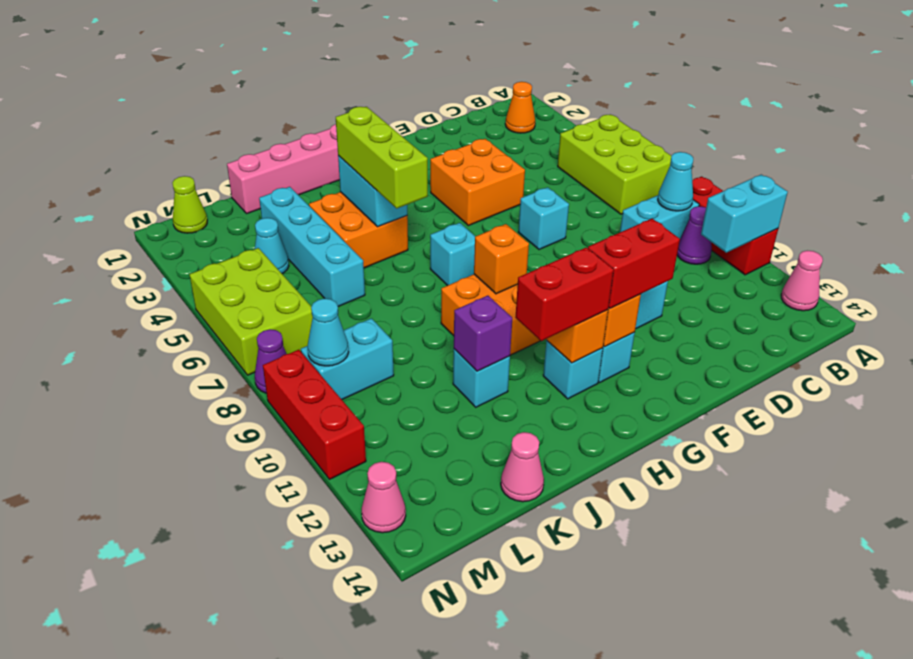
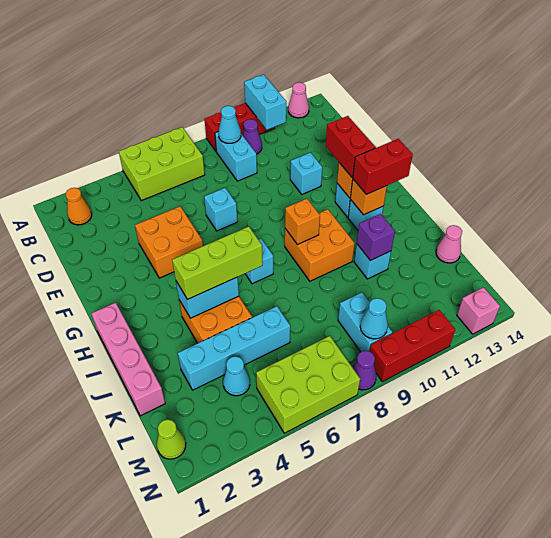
red 1x2 brick [515,247,614,341] -> red 1x2 brick turned to [353,139,413,194]
pink 1x1 cone [361,462,406,533] -> pink 1x1 brick [457,287,500,334]

